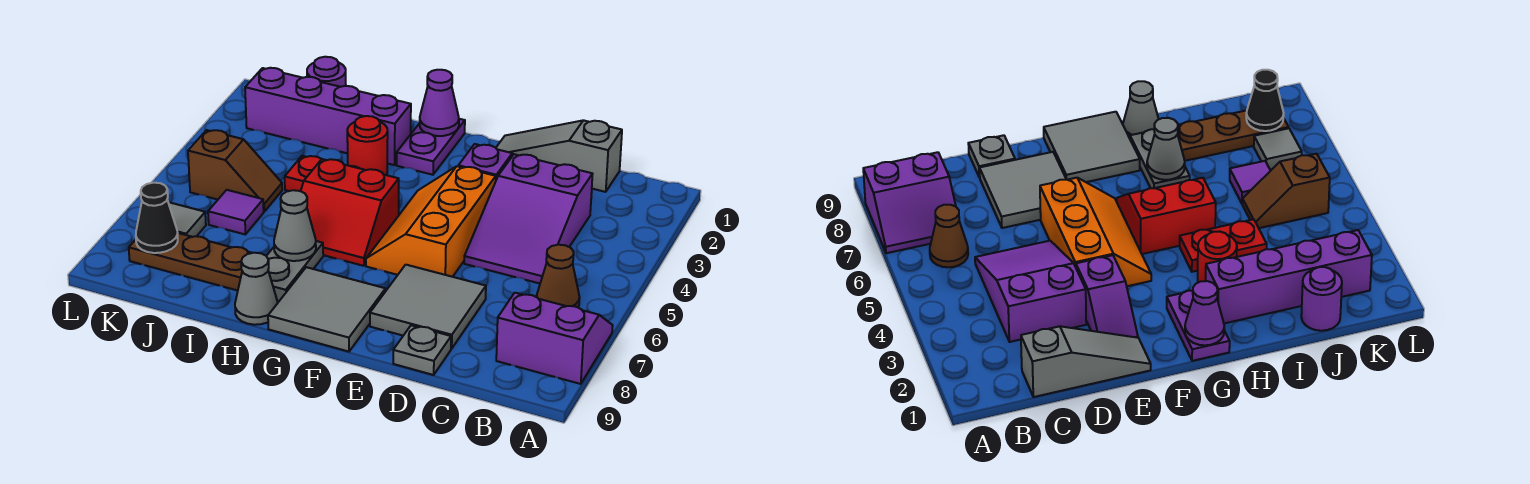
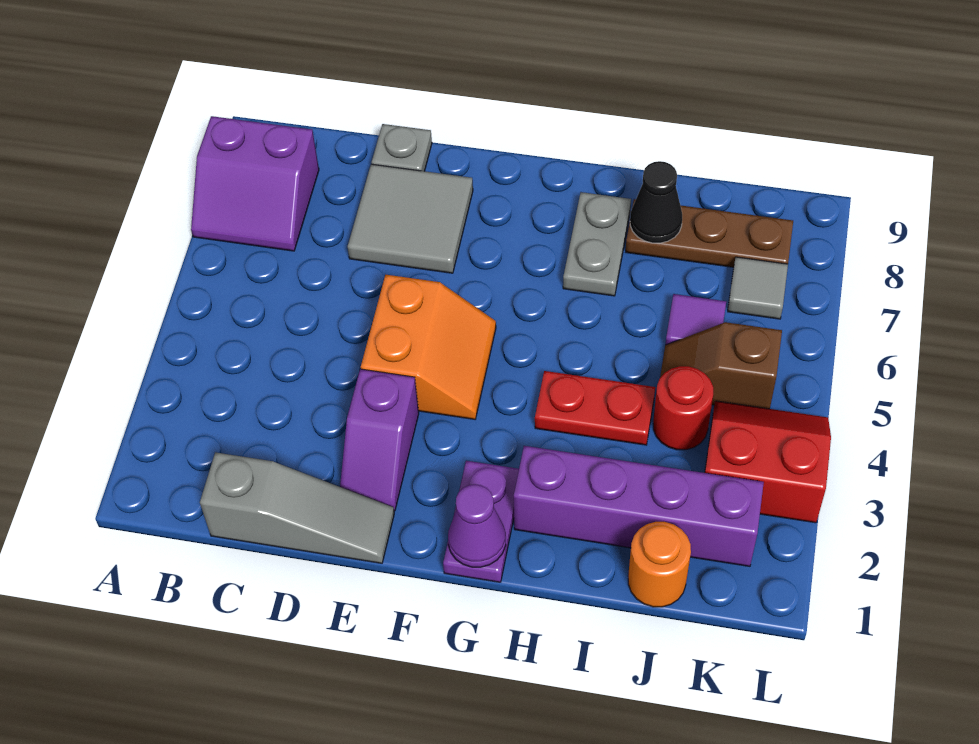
brown 1x1 cone [537,245,580,307] -> none
purple 2x3 slope [464,154,593,283] -> none
orange 2x3 slope [366,166,496,277] -> orange 2x2 slope [361,275,496,419]
grey 2x2 tile [268,267,386,352] -> none
red 2x2 slope [301,159,399,266] -> red 2x2 slope moved to [705,401,831,523]
red 1x1 round brick [347,116,388,175] -> red 1x1 round brick moved to [653,366,713,450]
grey 1x1 cone [274,190,316,261] -> none
grey 1x1 cone [235,253,278,325] -> none
purple 1x1 round brick [307,57,346,87] -> orange 1x1 round brick [628,522,691,607]
black 1x1 cone [136,183,178,253] -> black 1x1 cone moved to [630,161,682,243]

